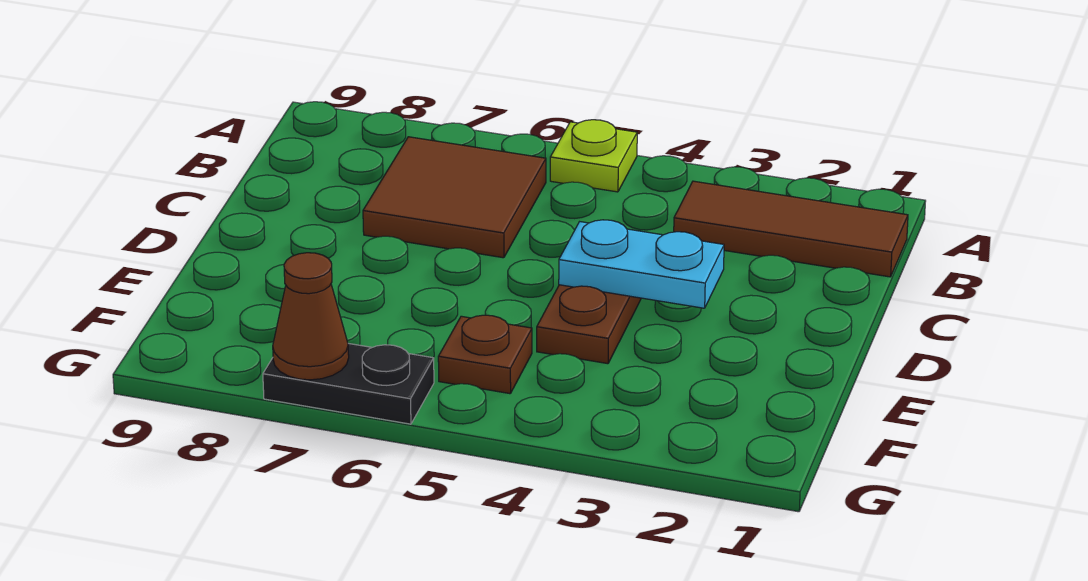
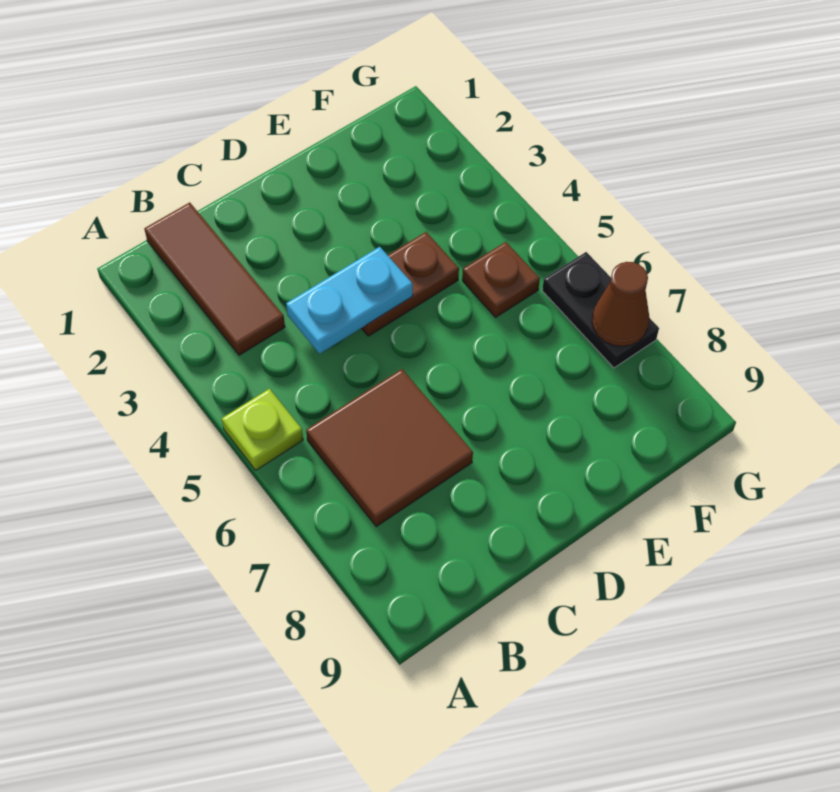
cyan 1x2 plate [559,220,724,308] -> cyan 1x2 plate turned to [286,247,413,354]

